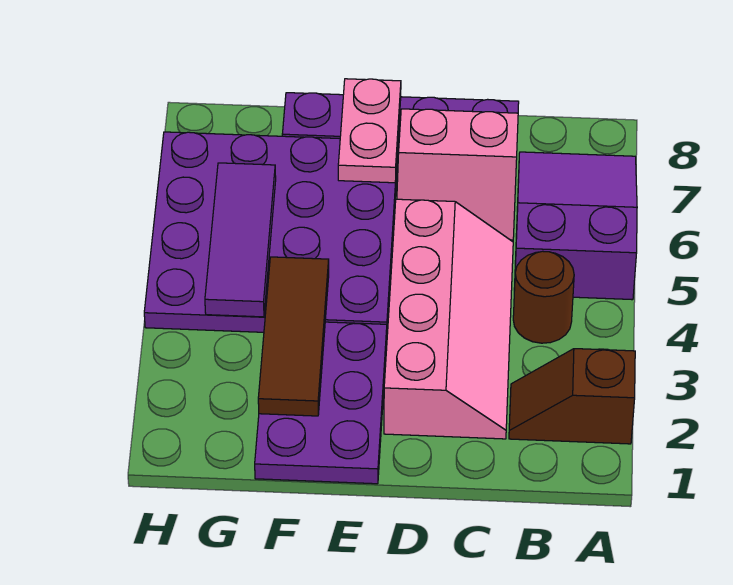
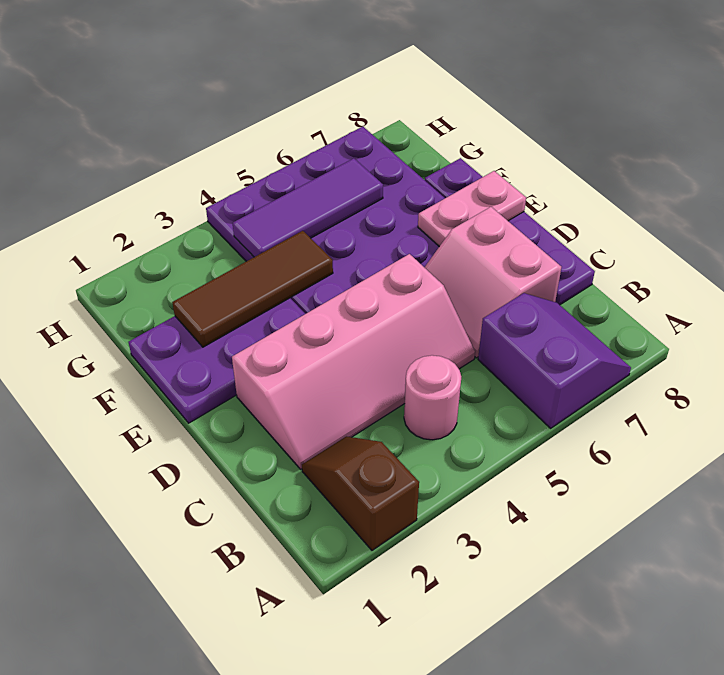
purple 2x3 slope [514,152,637,300] -> purple 2x2 slope [478,293,631,428]
brown 1x1 round brick [513,251,574,343] -> pink 1x1 round brick [404,355,461,440]

